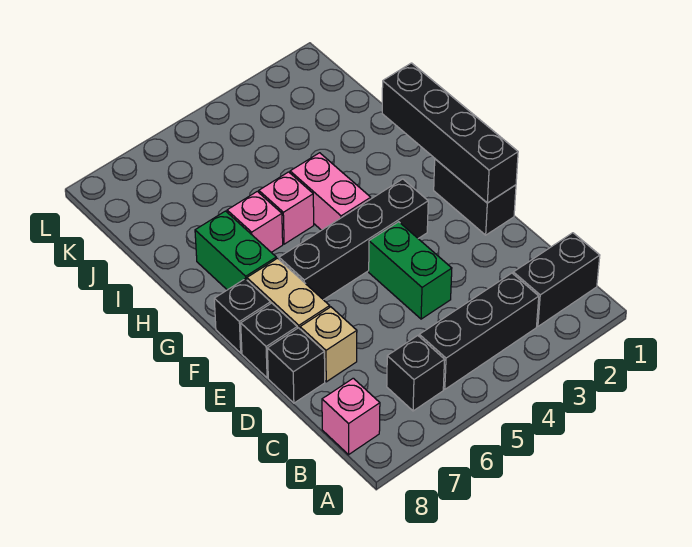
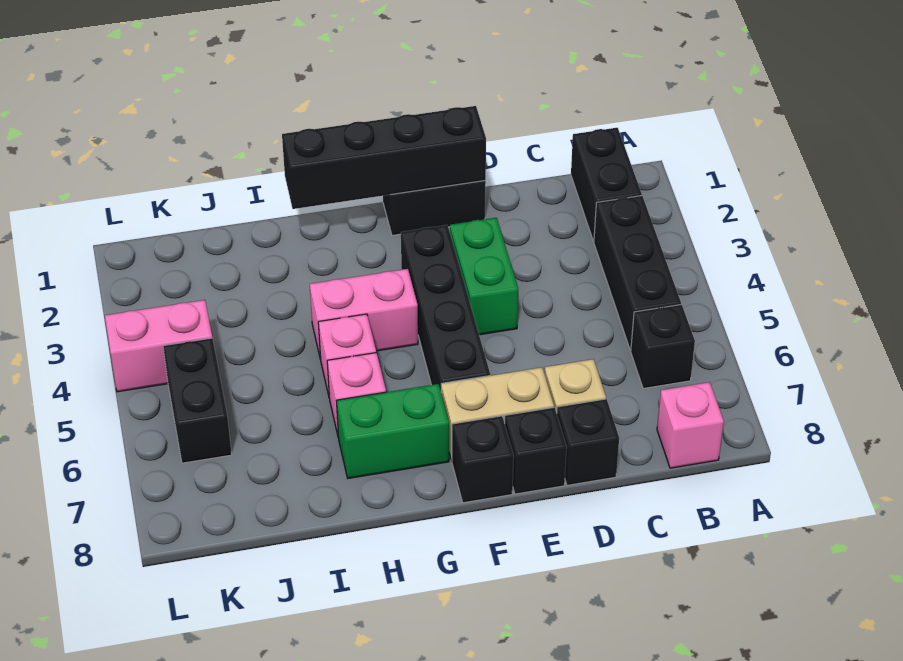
green 1x2 brick [369,222,452,319] -> green 1x2 brick turned to [450,218,518,335]
none -> pink 1x2 brick [105,300,212,392]
none -> black 1x2 brick [163,338,232,463]

